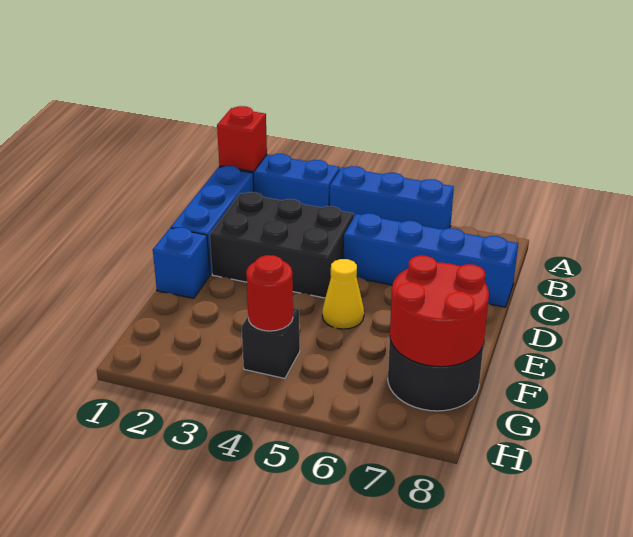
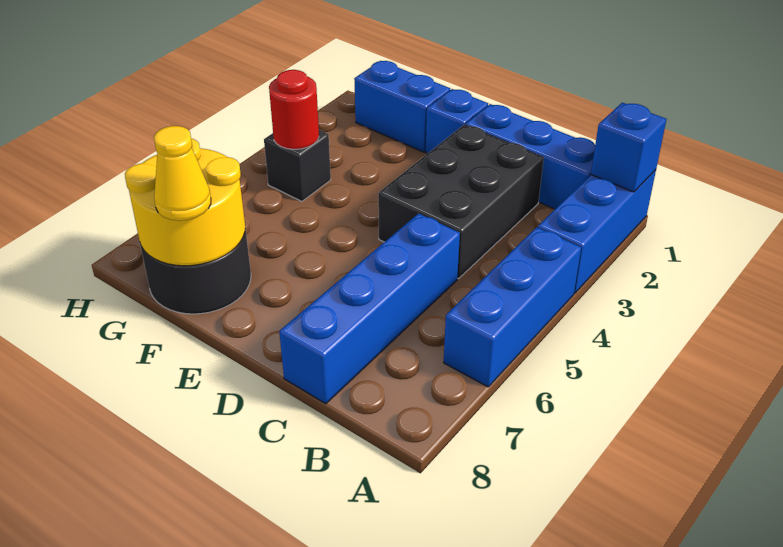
red 1x1 brick [217,106,267,172] -> blue 1x1 brick [591,103,667,192]
yellow 1x1 cone [322,259,364,329] -> yellow 1x1 cone moved to [154,126,211,221]
none -> blue 1x2 brick [354,61,450,152]
red 2x2 round brick [390,255,489,367] -> yellow 2x2 round brick [125,138,245,266]

